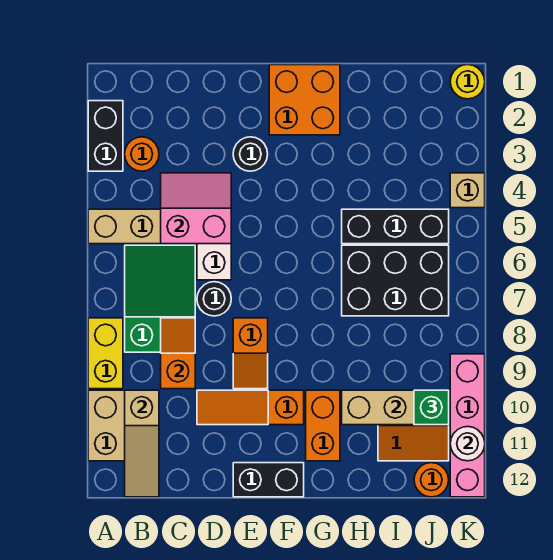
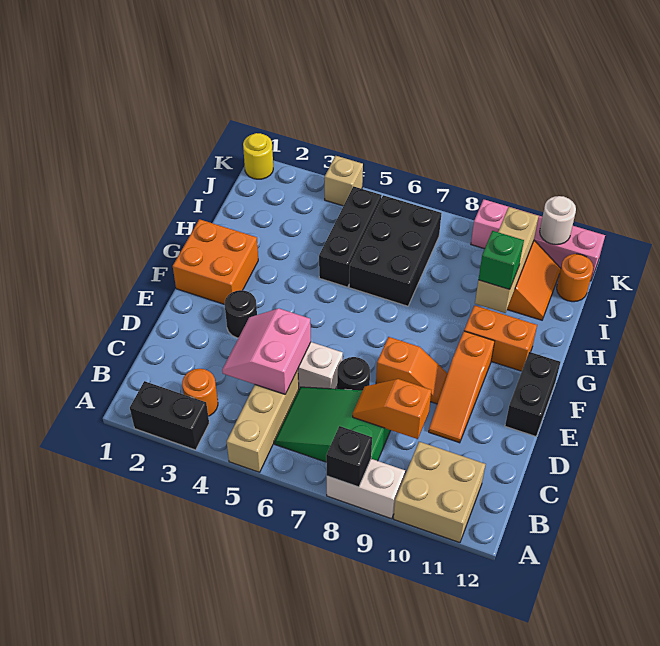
yellow 1x2 brick [88,318,123,389] -> white 1x2 brick [327,459,405,519]
none -> black 1x1 brick [326,426,372,487]
tan 1x3 slope [125,390,159,497] -> none
green 1x1 brick [414,390,449,425] -> green 1x1 brick moved to [478,231,524,289]

